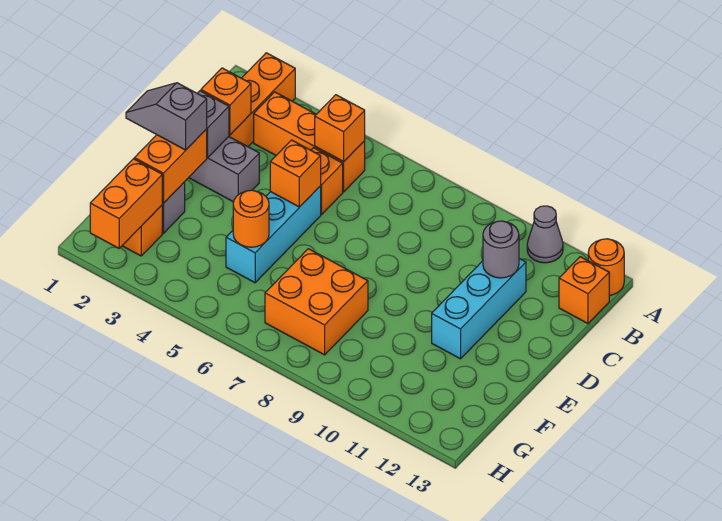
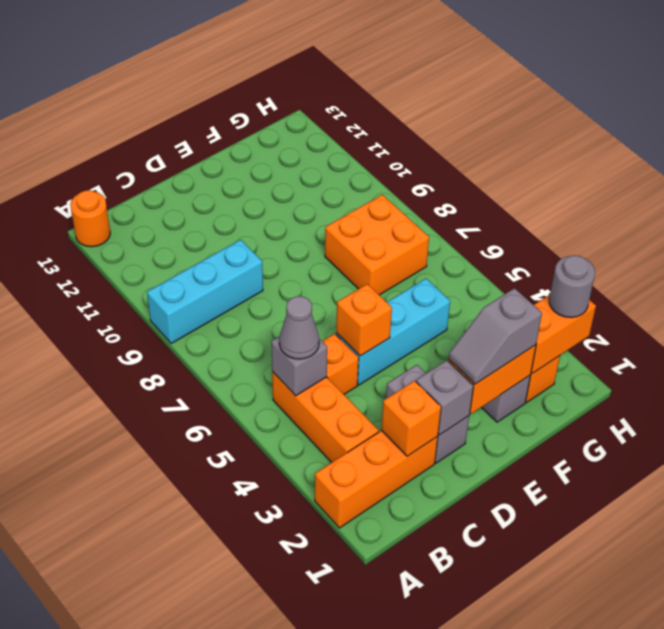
grey 1x1 cone [527,206,563,263] -> grey 1x1 cone moved to [279,296,319,359]
orange 1x1 brick [315,95,365,162] -> grey 1x1 brick [271,336,327,396]
orange 1x1 brick [559,257,609,323] -> none
cyan 1x3 brick [432,259,526,359] -> cyan 1x3 brick moved to [147,240,263,344]
grey 1x1 round brick [483,221,519,278] -> grey 1x1 round brick moved to [549,255,595,318]
grey 1x2 slope [126,83,207,150] -> grey 1x2 slope turned to [449,288,542,384]
orange 1x1 round brick [233,190,269,247] -> none

